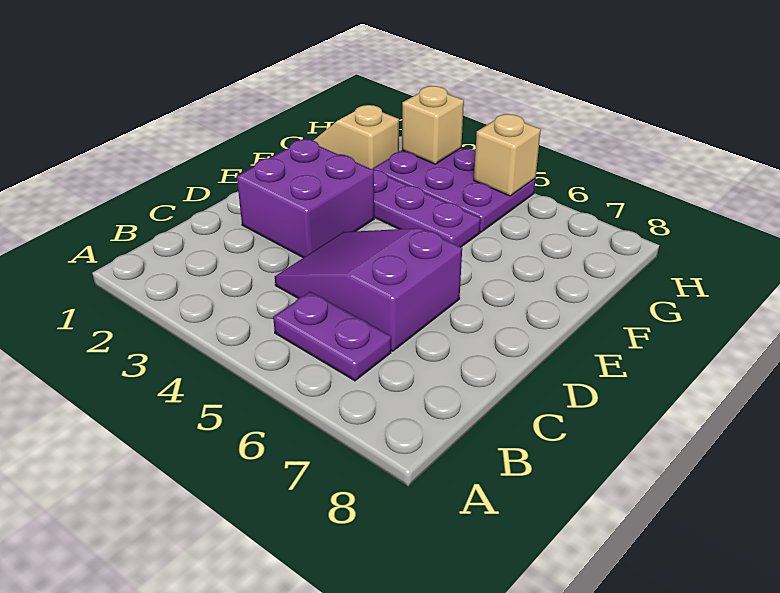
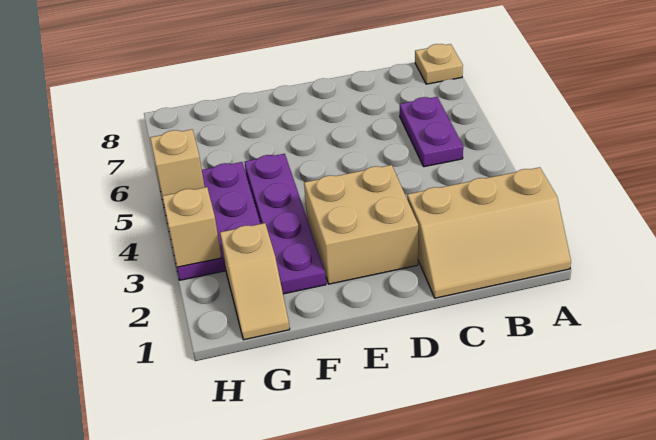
none -> tan 2x3 slope [407,167,571,298]
none -> tan 1x1 plate [415,44,463,84]
purple 2x3 slope [275,228,462,351] -> none
purple 2x2 brick [237,139,374,258] -> tan 2x2 brick [304,165,418,284]

